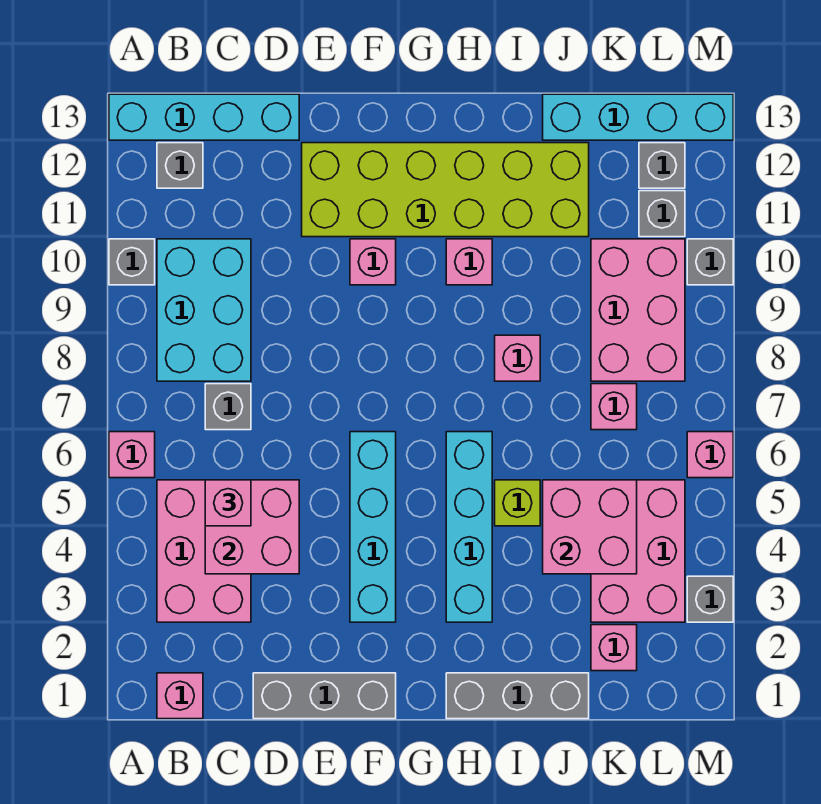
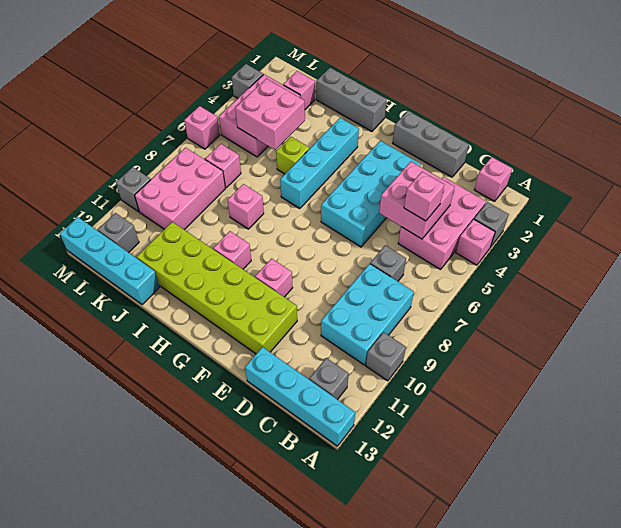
pink 1x1 brick [109,432,155,478] -> pink 1x1 brick moved to [456,219,495,265]
cyan 1x4 brick [350,432,396,622] -> cyan 2x4 brick [321,141,421,247]
grey 1x1 brick [639,191,685,237] -> grey 1x1 brick moved to [474,202,509,246]

